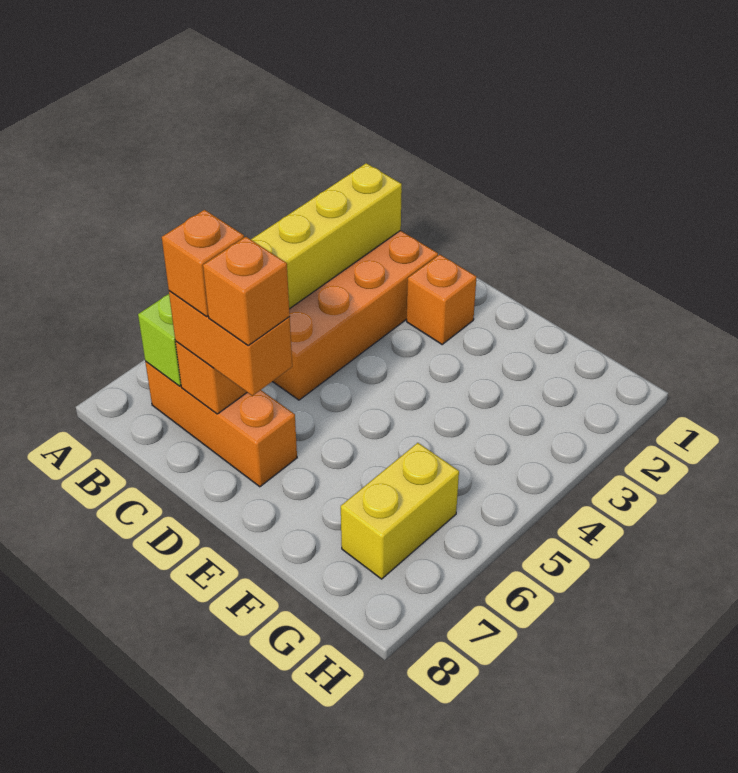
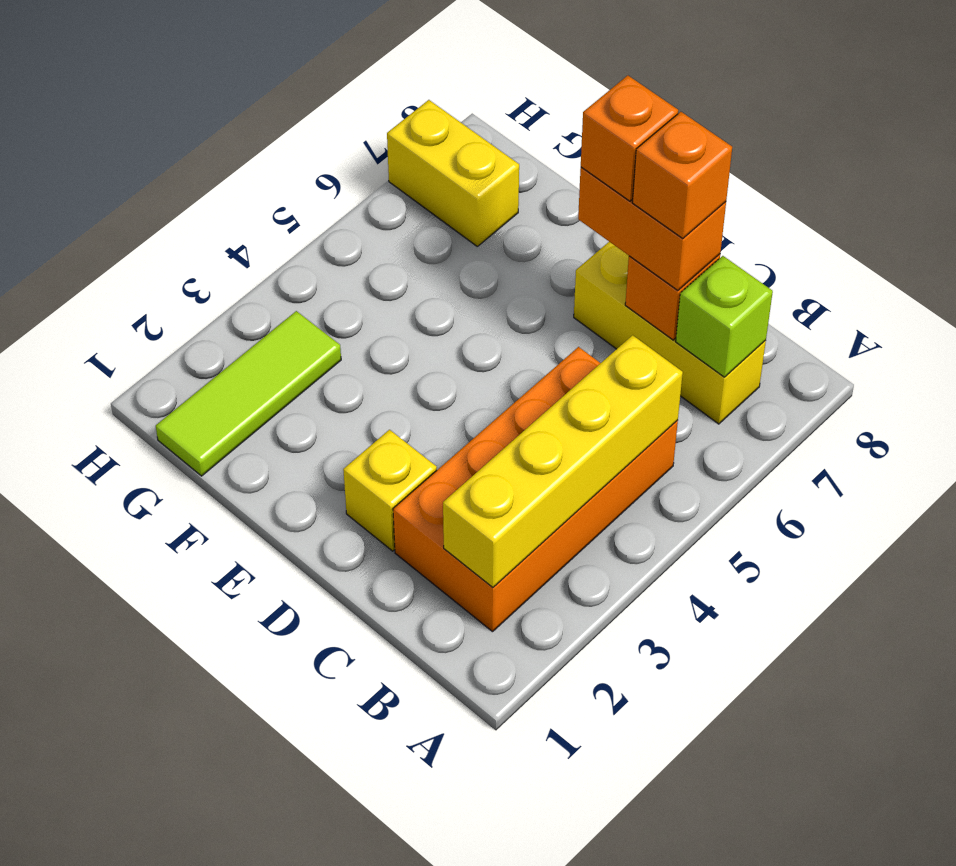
orange 1x3 brick [145,361,297,487] -> yellow 1x3 brick [574,242,766,424]
orange 1x1 brick [407,255,476,344] -> yellow 1x1 brick [343,430,437,551]
none -> lime 1x3 tile [156,311,341,476]
yellow 1x2 brick [341,443,459,579] -> yellow 1x2 brick turned to [387,100,519,246]

